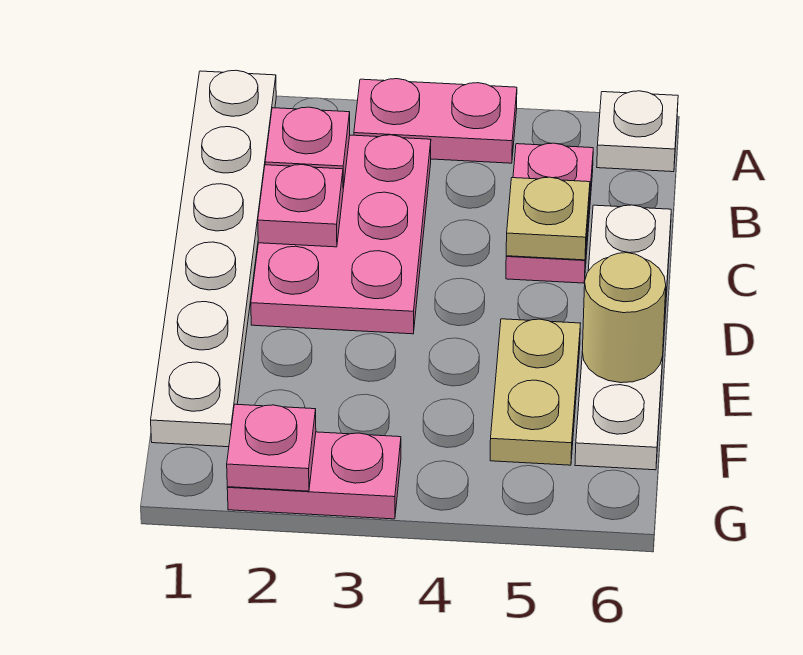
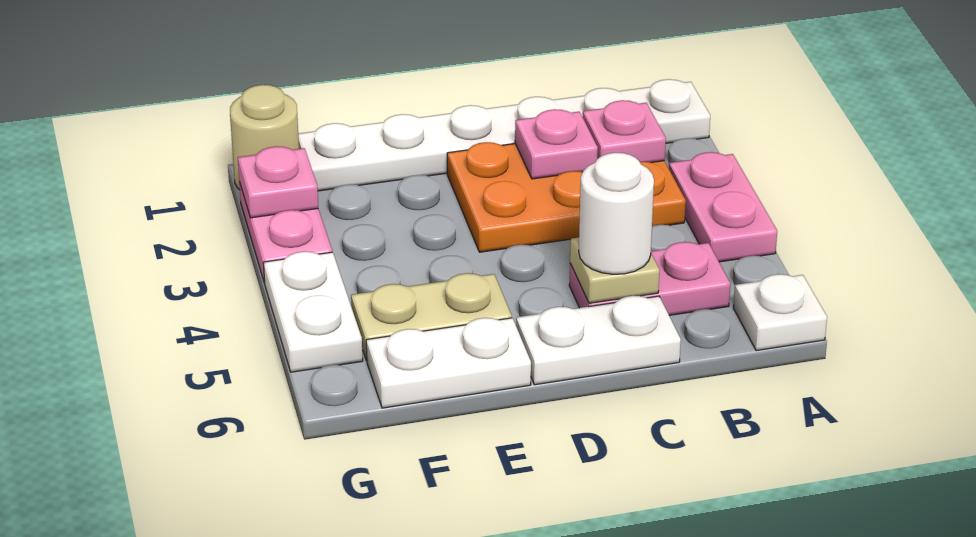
pink 2x3 plate [251,135,431,334] -> orange 2x3 plate [447,142,686,252]
none -> white 1x1 round brick [579,153,654,274]
tan 1x1 round brick [582,253,666,383] -> tan 1x1 round brick moved to [230,85,299,190]
none -> white 1x2 plate [263,251,363,372]

